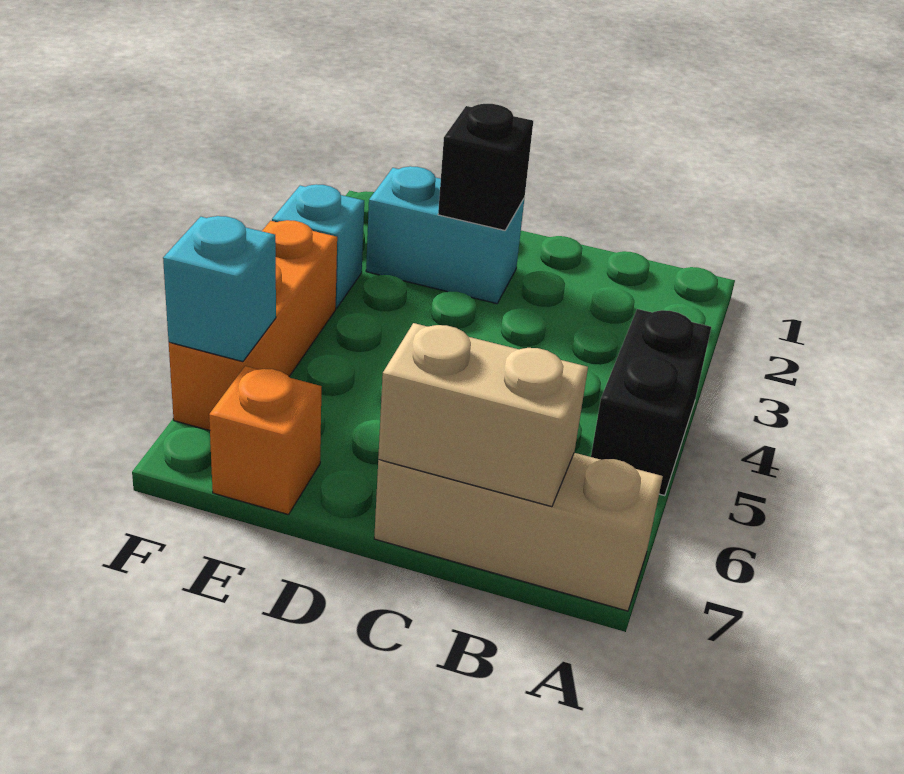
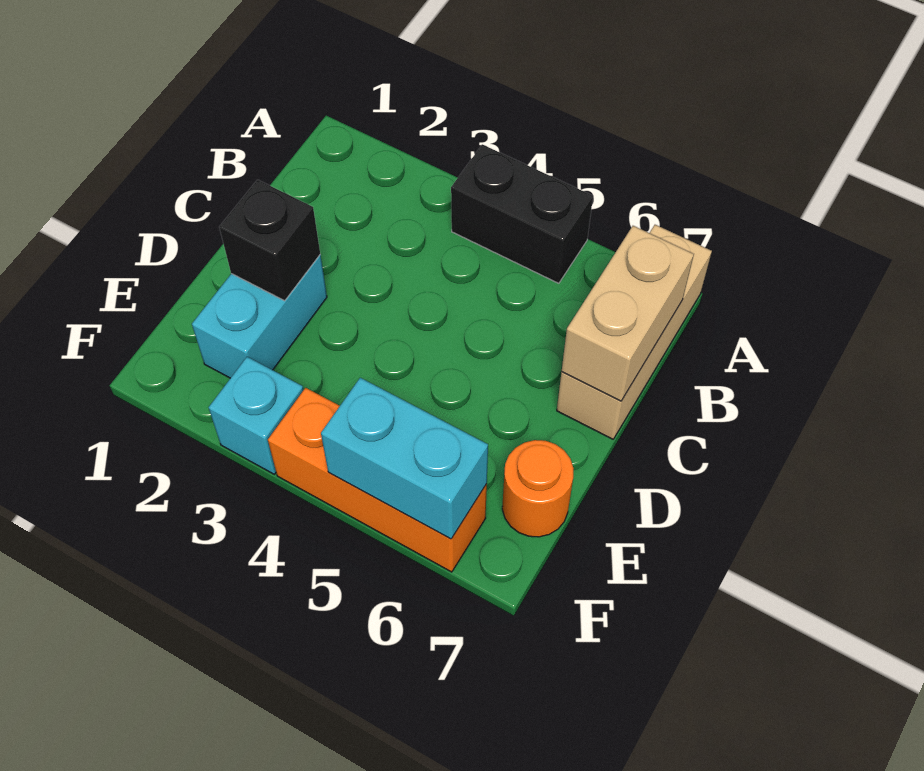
orange 1x1 brick [209,366,321,515] -> orange 1x1 round brick [502,440,574,537]
cyan 1x1 brick [163,216,276,362] -> cyan 1x2 brick [321,378,488,539]

